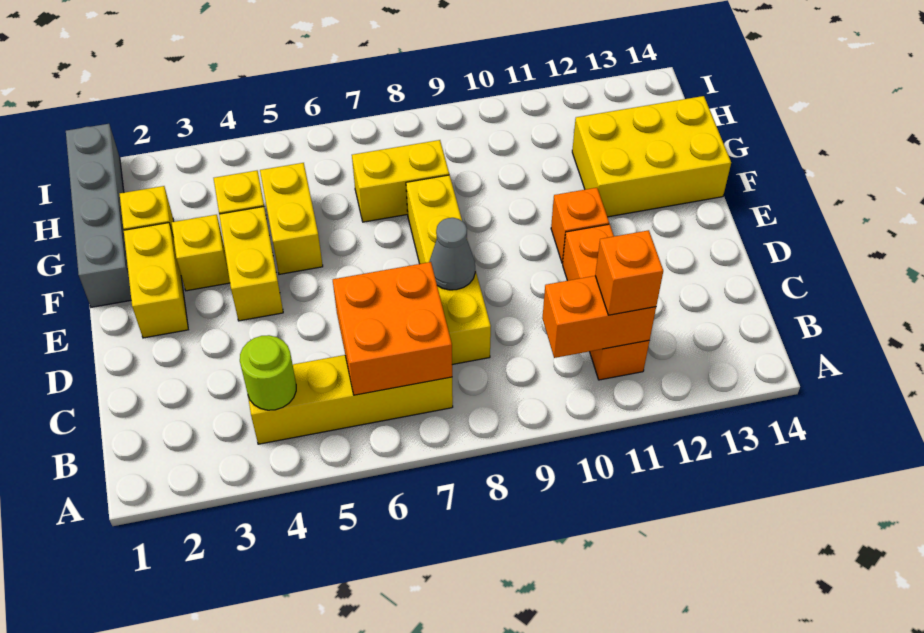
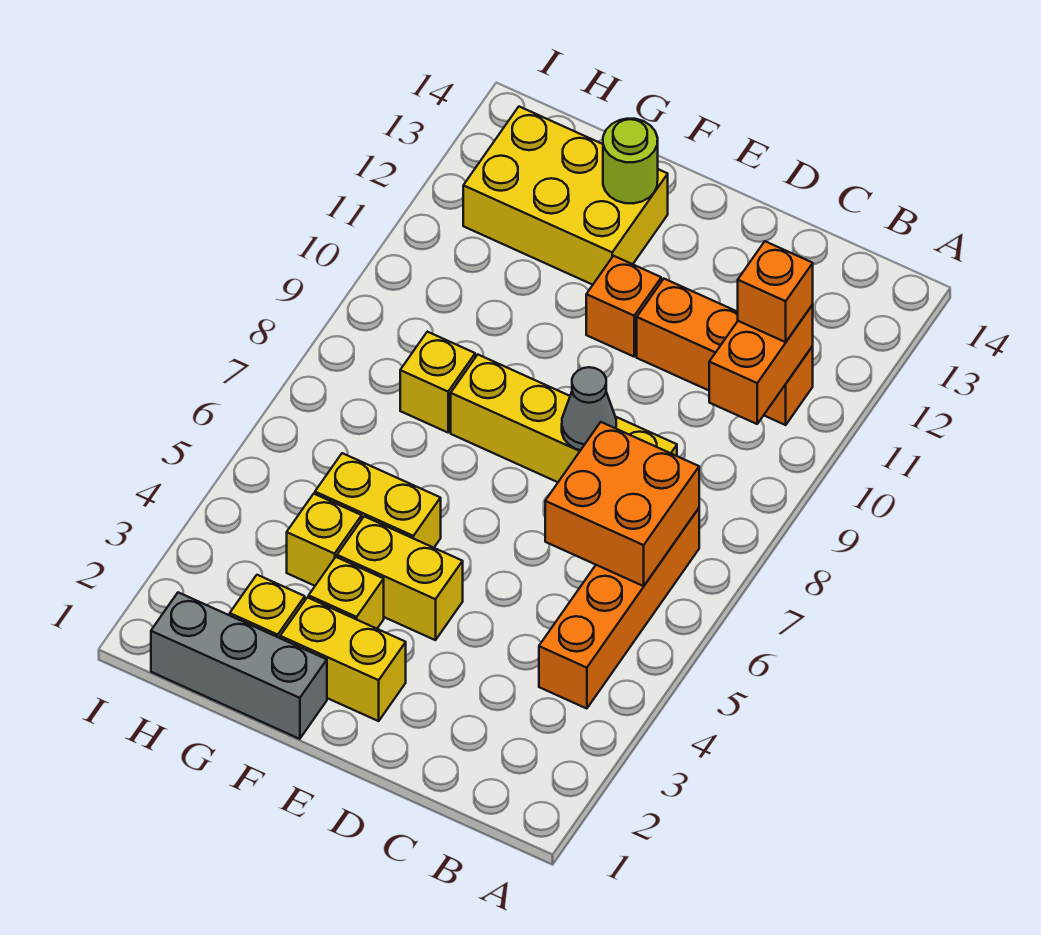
yellow 1x4 brick [248,355,453,444] -> orange 1x4 brick [539,508,699,709]
lime 1x1 round brick [240,335,296,410] -> lime 1x1 round brick moved to [603,119,658,203]
grey 1x4 brick [66,124,131,307] -> grey 1x3 brick [151,592,327,739]
yellow 2x3 brick [572,96,731,217] -> yellow 2x3 brick turned to [463,107,668,285]
yellow 1x2 brick [352,140,449,222] -> yellow 1x1 brick [400,332,475,432]

